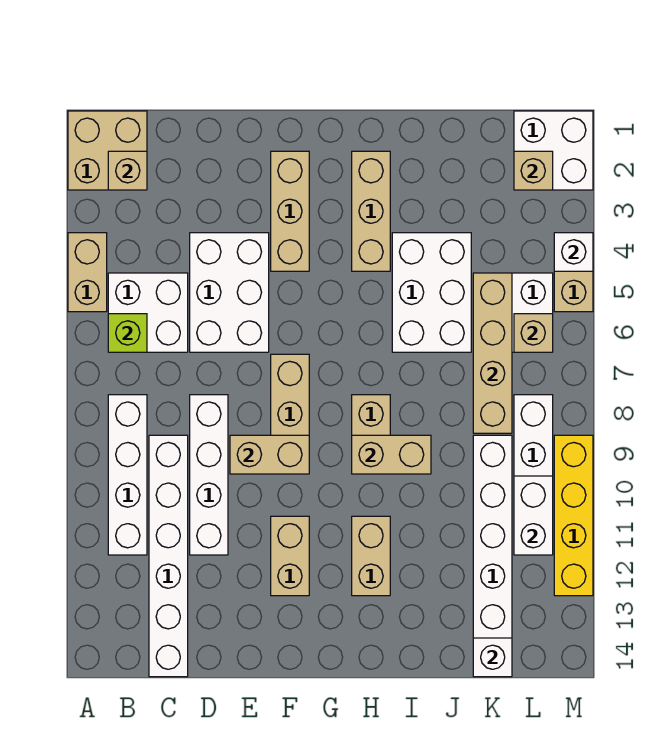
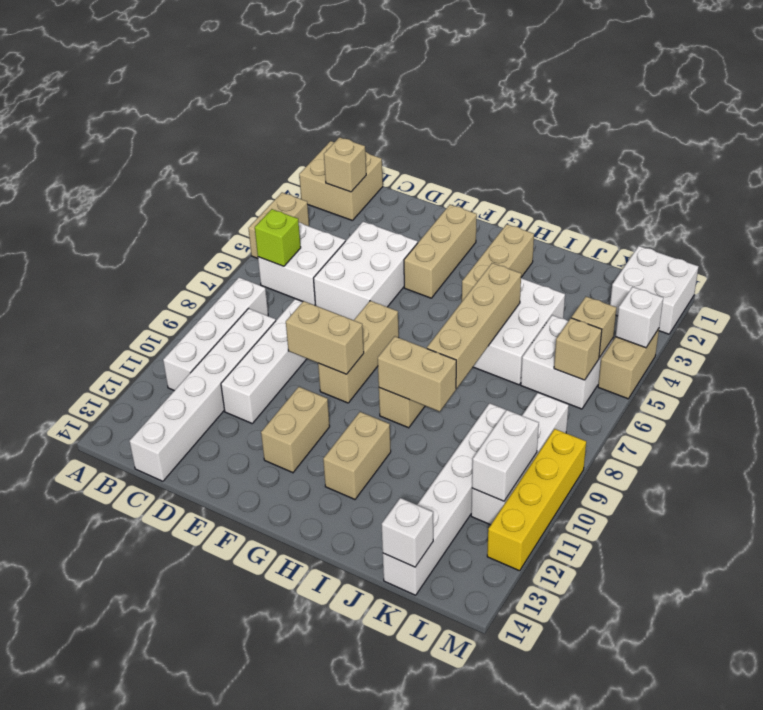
tan 1x4 brick [473,273,512,433] -> tan 1x4 brick moved to [427,263,521,388]
tan 1x1 brick [514,151,553,190] -> tan 1x1 brick moved to [572,297,616,358]

